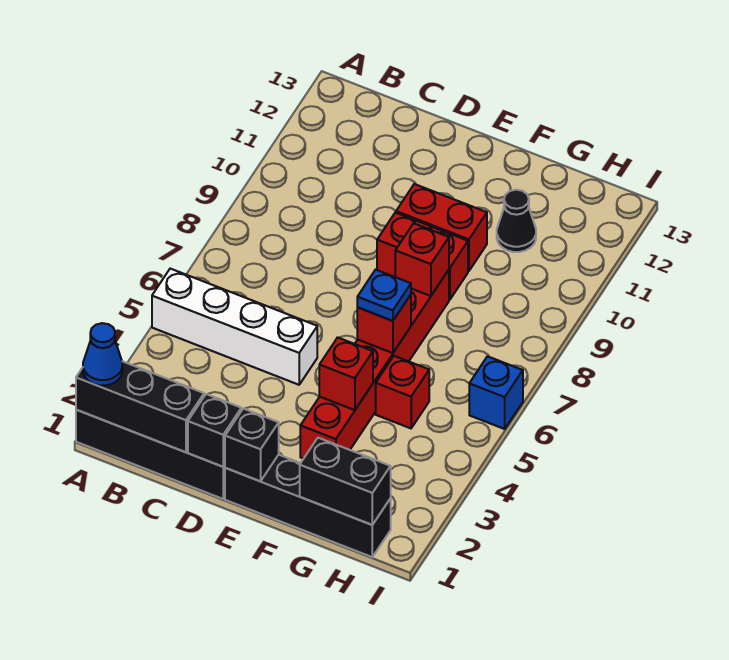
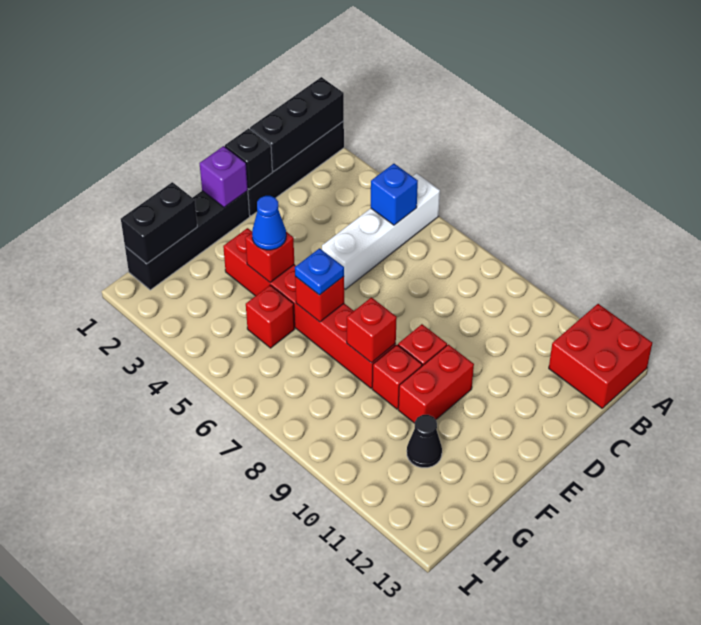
blue 1x1 cone [83,323,122,385] -> blue 1x1 cone moved to [252,196,286,250]
none -> red 2x2 brick [549,304,652,408]
black 1x1 brick [225,409,279,481] -> purple 1x1 brick [200,146,248,207]
blue 1x1 brick [469,356,523,429] -> blue 1x1 brick moved to [371,164,418,225]

